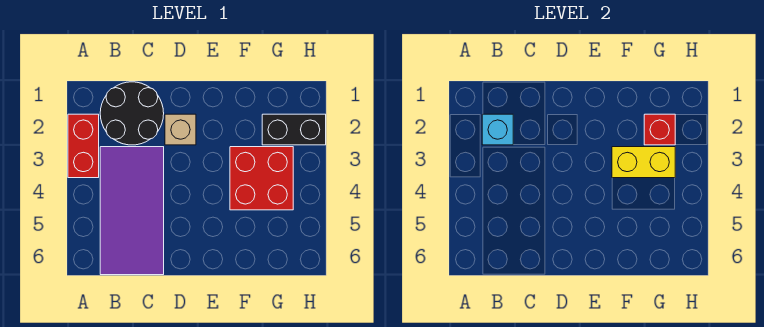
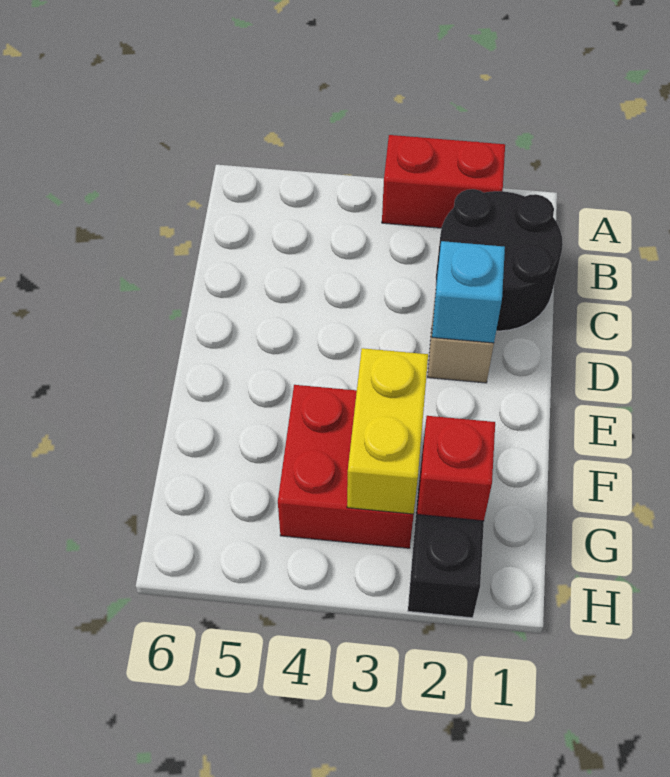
cyan 1x1 brick [482,114,513,145] -> cyan 1x1 brick moved to [432,241,505,343]
purple 2x4 tile [100,147,164,275] -> none

